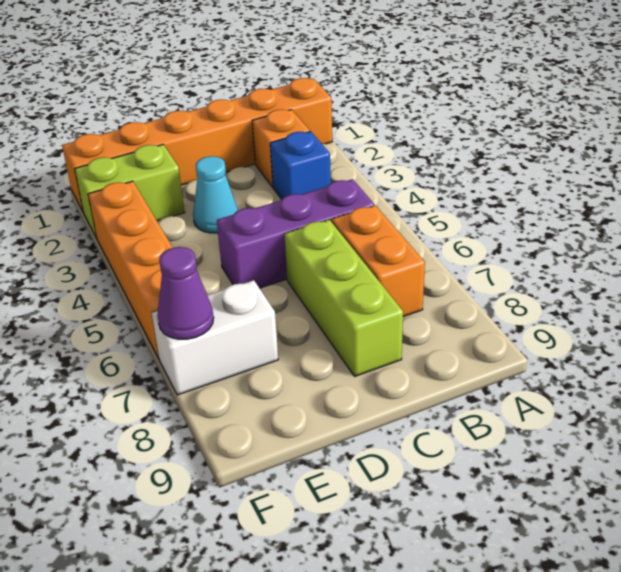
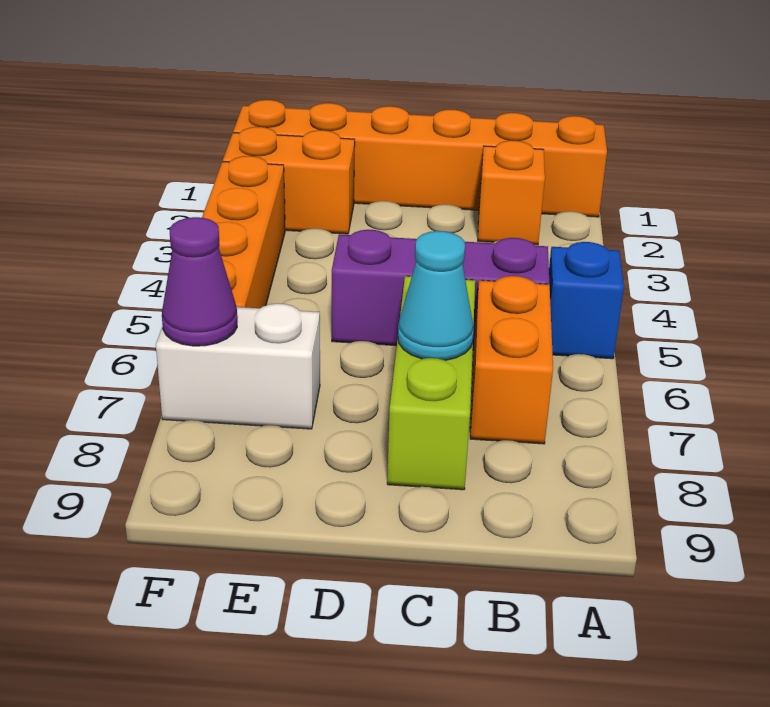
blue 1x1 brick [270,131,331,199] -> blue 1x1 brick moved to [549,242,624,359]
cyan 1x1 cone [193,156,238,233] -> cyan 1x1 cone moved to [398,231,474,360]
lime 1x2 brick [75,145,185,238] -> orange 1x2 brick [223,127,355,234]

